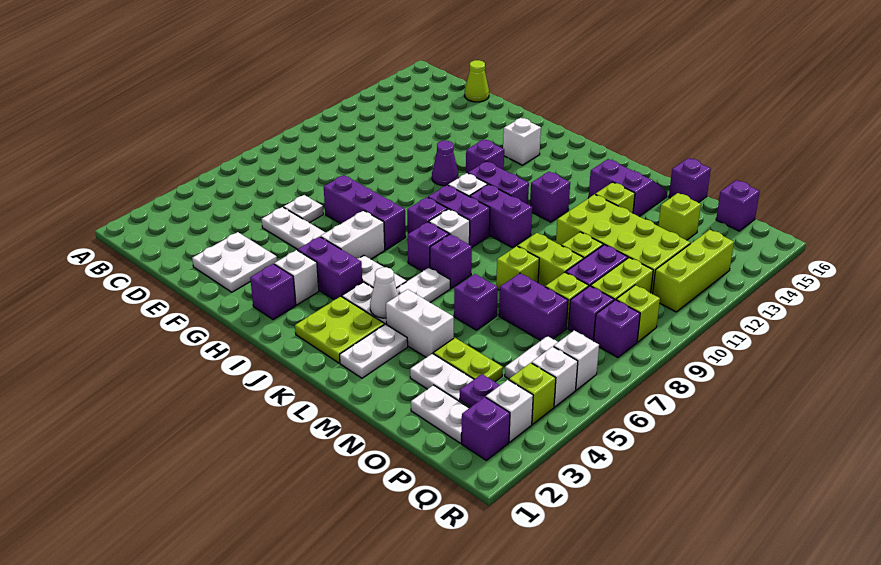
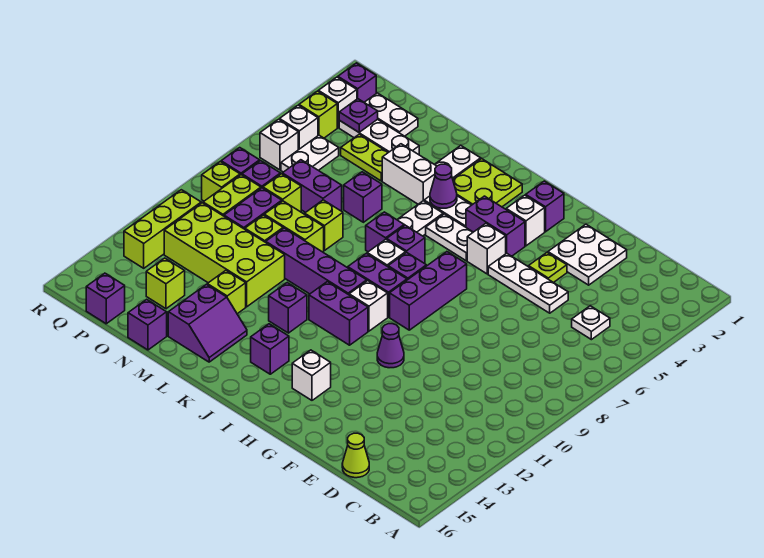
white 1x1 plate [284,195,323,223] -> white 1x1 plate moved to [572,306,610,340]
none -> lime 1x1 plate [529,253,567,283]
purple 1x3 brick [324,175,406,250] -> purple 1x3 brick turned to [390,252,467,330]
white 1x2 brick [321,210,385,259] -> white 1x1 brick [467,223,506,274]
purple 1x1 brick [466,139,504,173] -> purple 1x1 brick moved to [251,324,289,374]
purple 1x2 brick [470,184,532,248] -> purple 1x4 brick [266,228,367,295]
white 1x1 cone [370,267,398,318] -> purple 1x1 cone [430,164,457,208]
purple 2x2 slope [589,159,667,216] -> purple 2x2 slope turned to [168,284,247,362]

